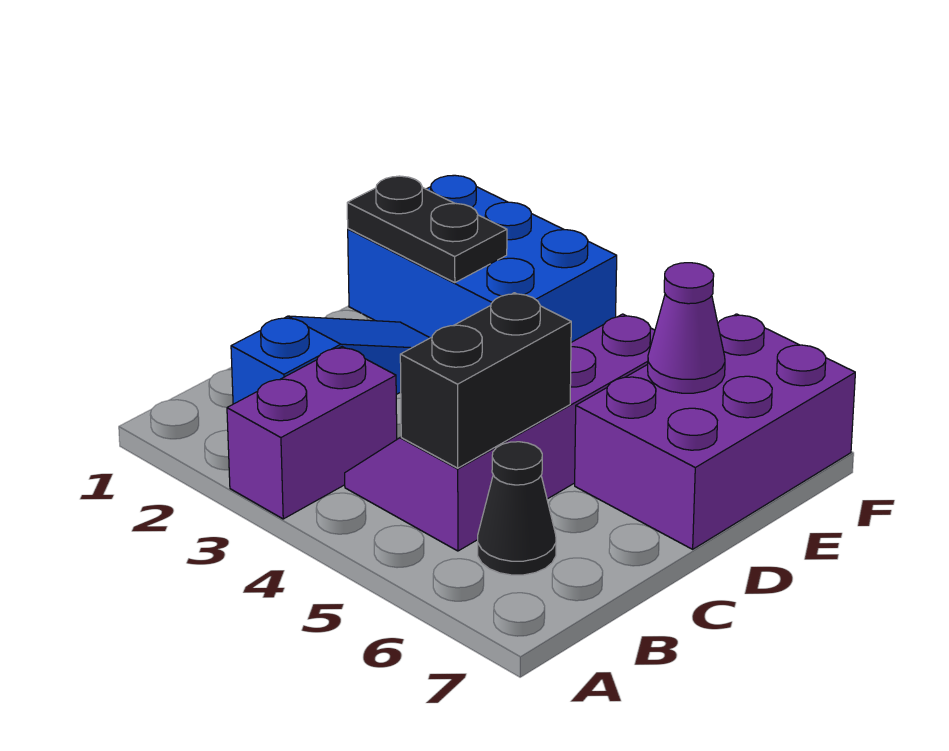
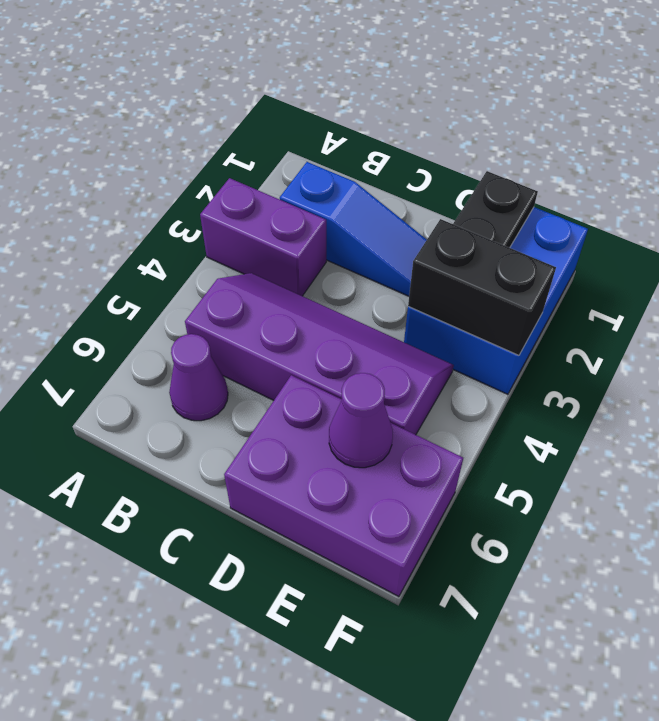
black 1x2 brick [400,293,571,468] -> black 1x2 brick moved to [408,219,556,355]
black 1x1 cone [478,442,556,575] -> purple 1x1 cone [169,334,228,421]

